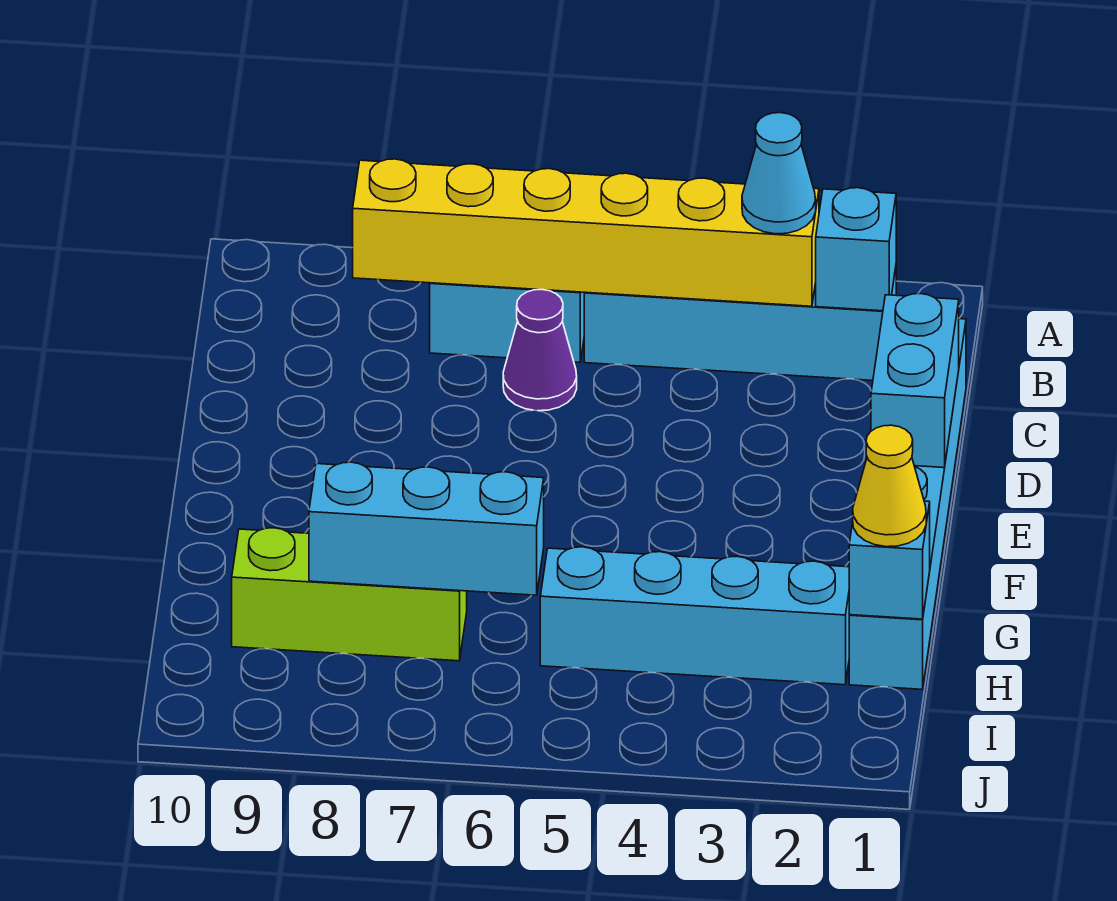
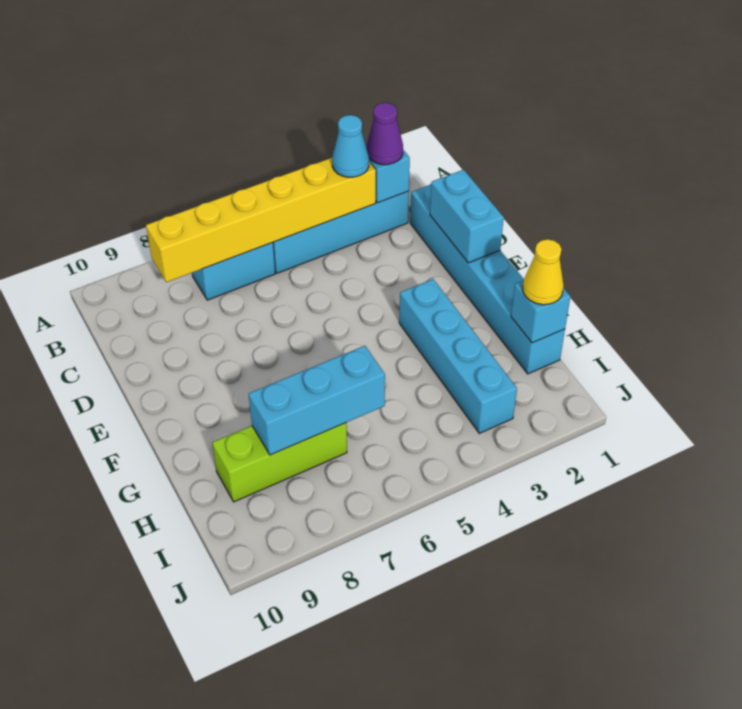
purple 1x1 cone [503,289,577,411] -> purple 1x1 cone moved to [367,103,403,165]
cyan 1x4 brick [540,547,849,685] -> cyan 1x4 brick turned to [399,279,517,433]

